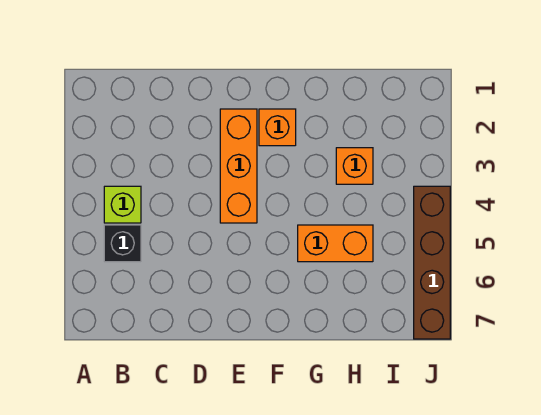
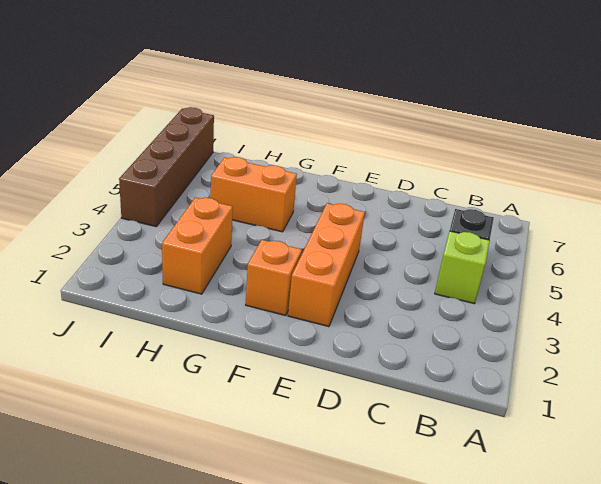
orange 1x1 brick [336,148,373,184] -> orange 1x2 brick [162,197,233,294]

